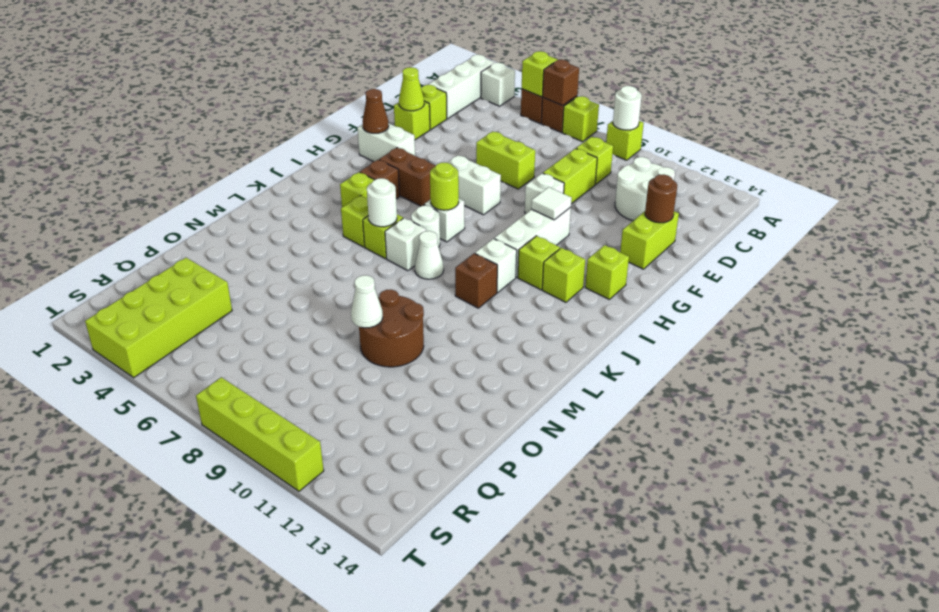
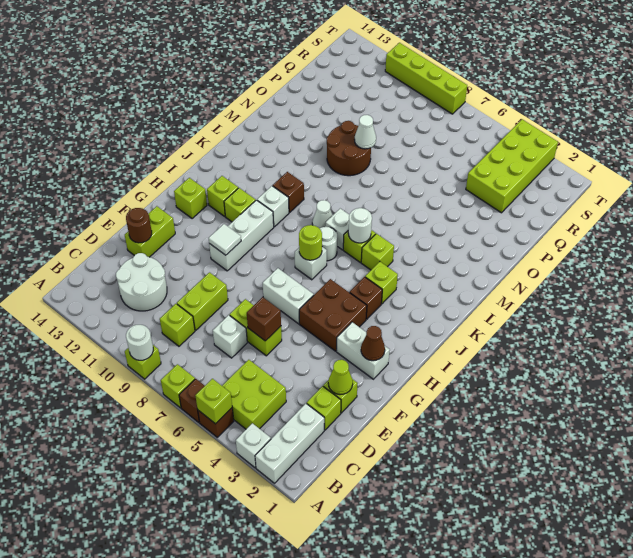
brown 1x1 brick [542,60,579,105] -> brown 1x1 brick moved to [247,297,281,341]
none -> lime 2x2 brick [222,360,286,429]
white 1x1 brick [525,173,564,213] -> white 1x1 brick moved to [213,315,247,358]
brown 1x2 brick [379,148,436,206] -> brown 2x2 brick [299,279,367,351]

